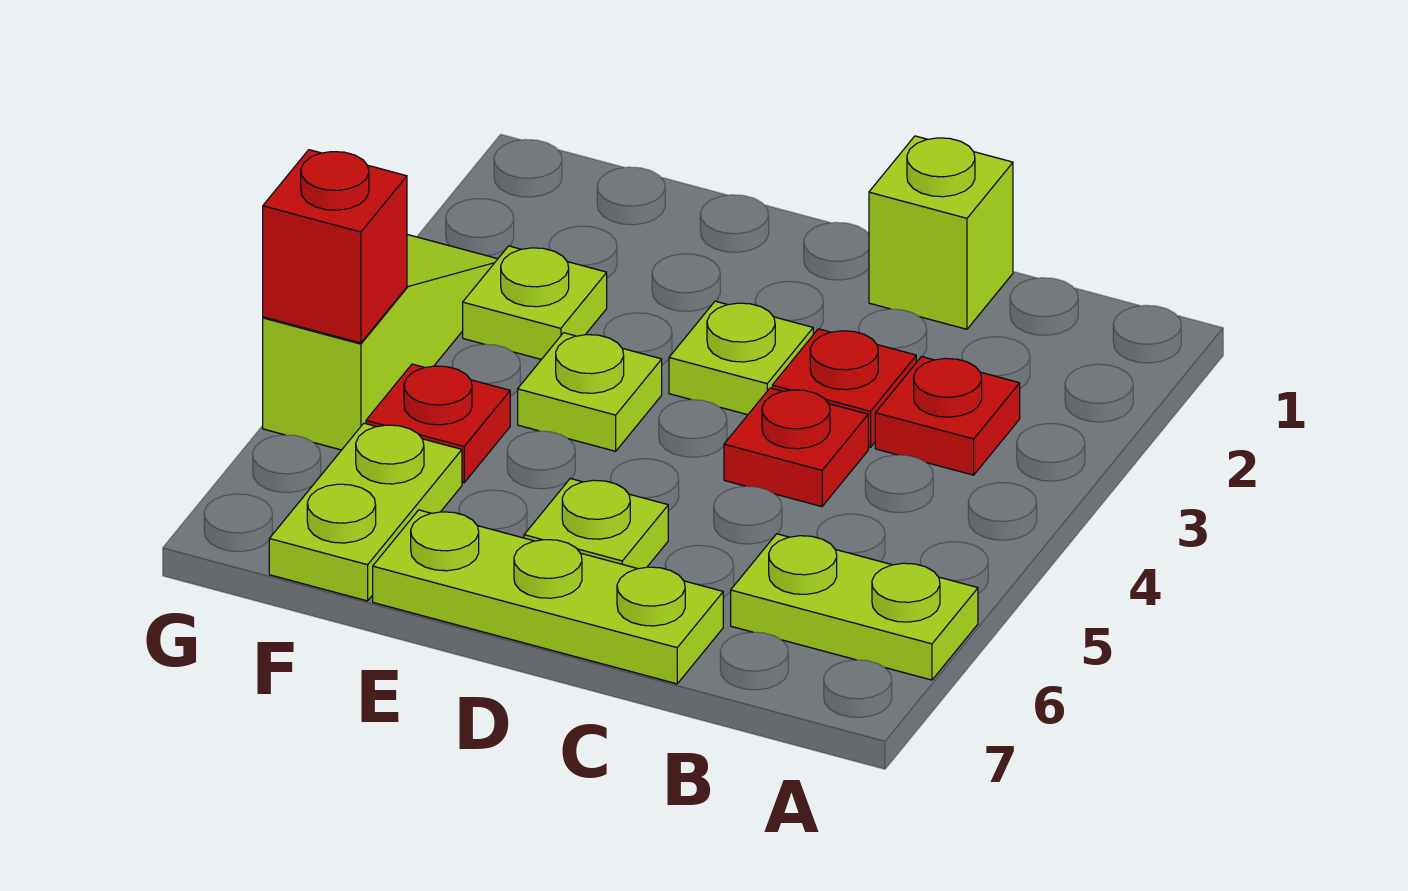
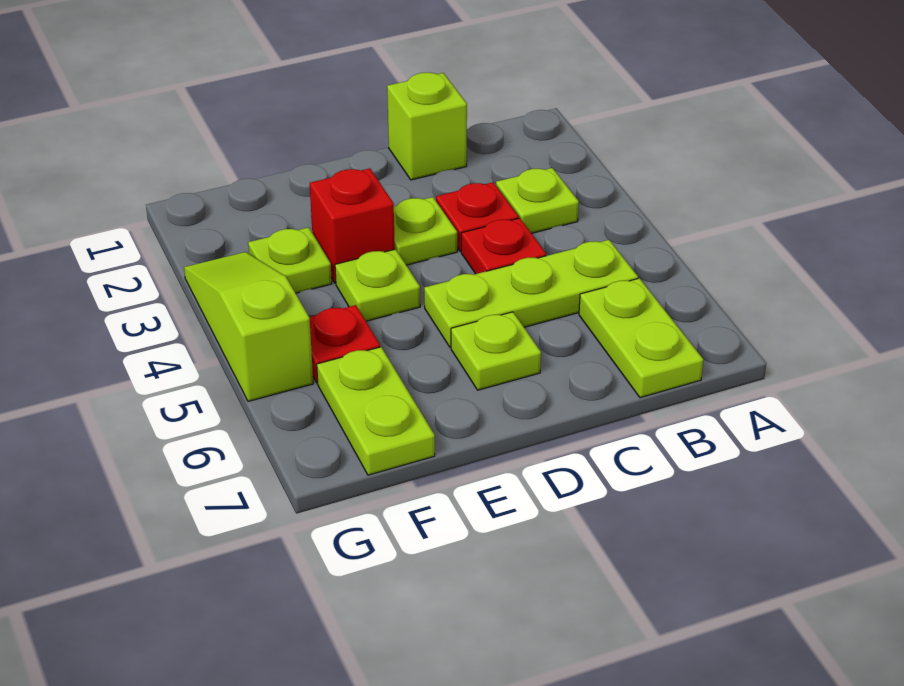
lime 1x2 plate [731,534,978,680] -> lime 1x2 plate turned to [579,278,703,398]
red 1x1 plate [875,357,1020,475] -> lime 1x1 plate [496,168,579,233]
lime 1x3 plate [373,510,723,684] -> lime 1x3 plate moved to [424,240,638,347]
red 1x1 brick [263,150,407,343] -> red 1x1 brick moved to [310,168,395,283]

